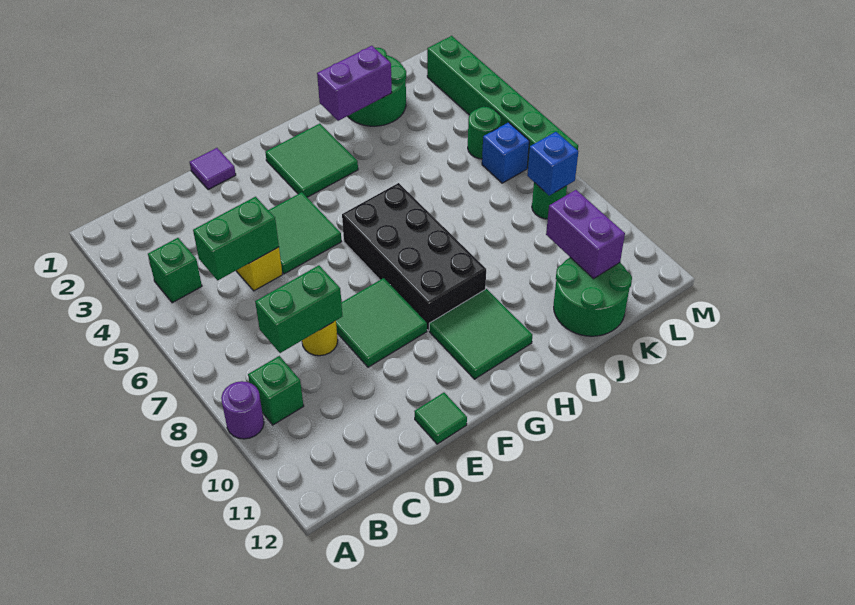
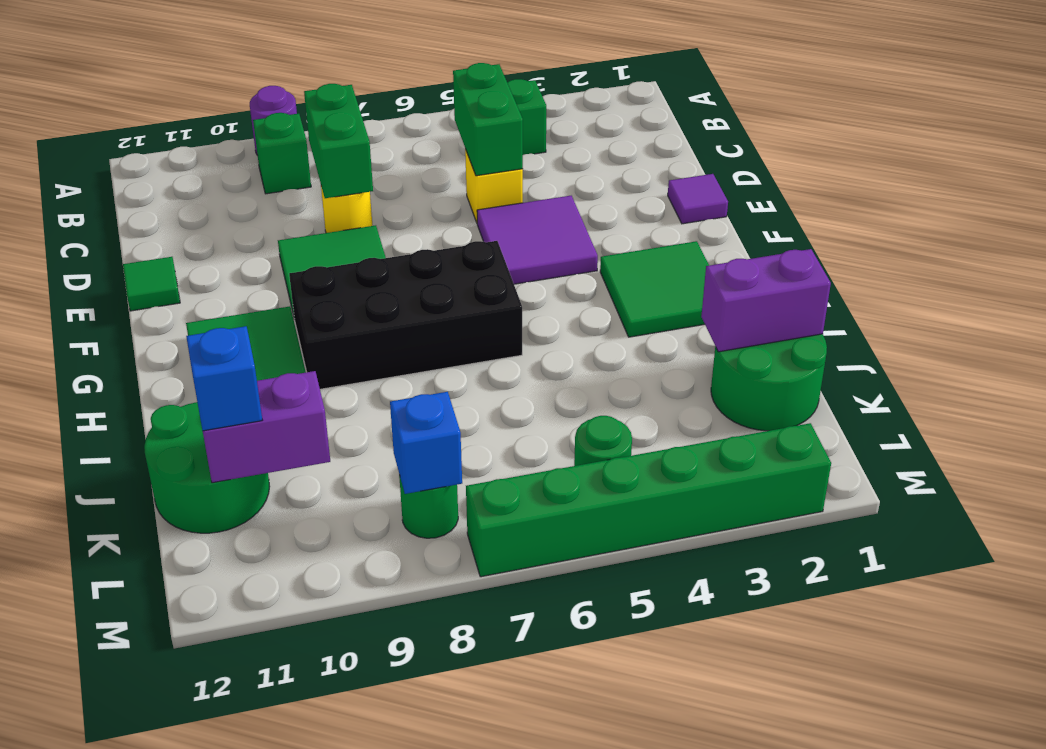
green 2x2 tile [269,192,342,274] -> purple 2x2 tile [477,196,598,284]
purple 1x2 brick [317,46,392,121] -> purple 1x2 brick turned to [701,249,831,352]
blue 1x1 brick [482,122,529,183] -> blue 1x1 brick moved to [186,326,262,431]

